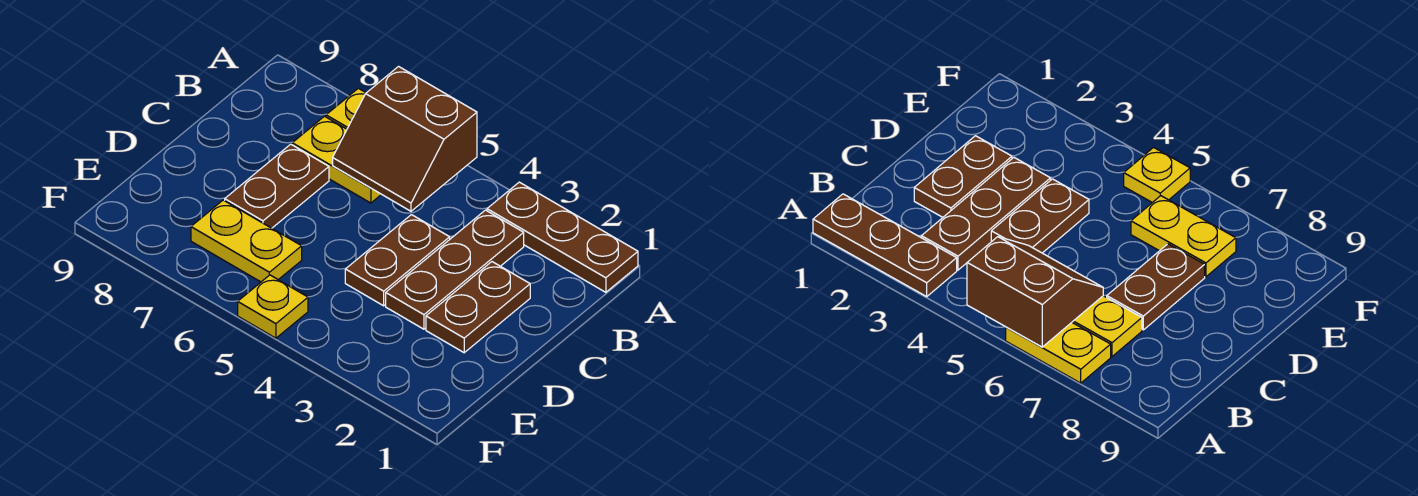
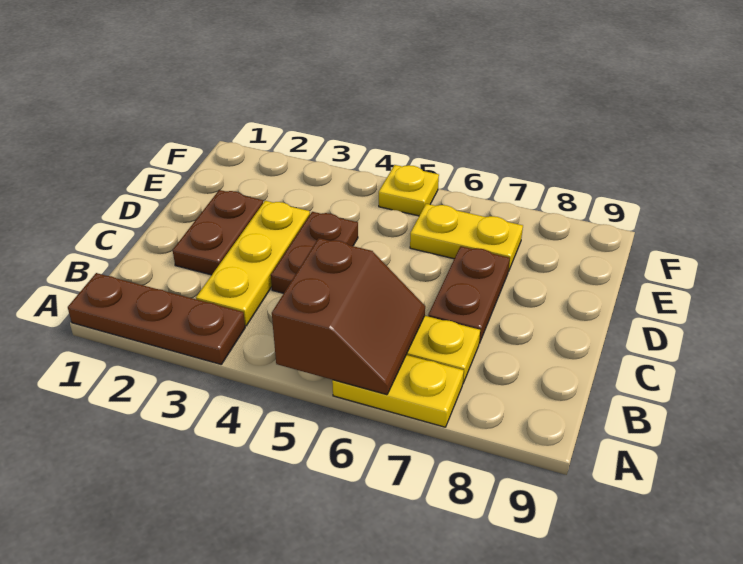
brown 2x2 slope [333,67,477,211] -> brown 2x2 slope turned to [272,238,425,395]
brown 1x3 plate [386,210,524,329] -> yellow 1x3 plate [196,201,310,326]

